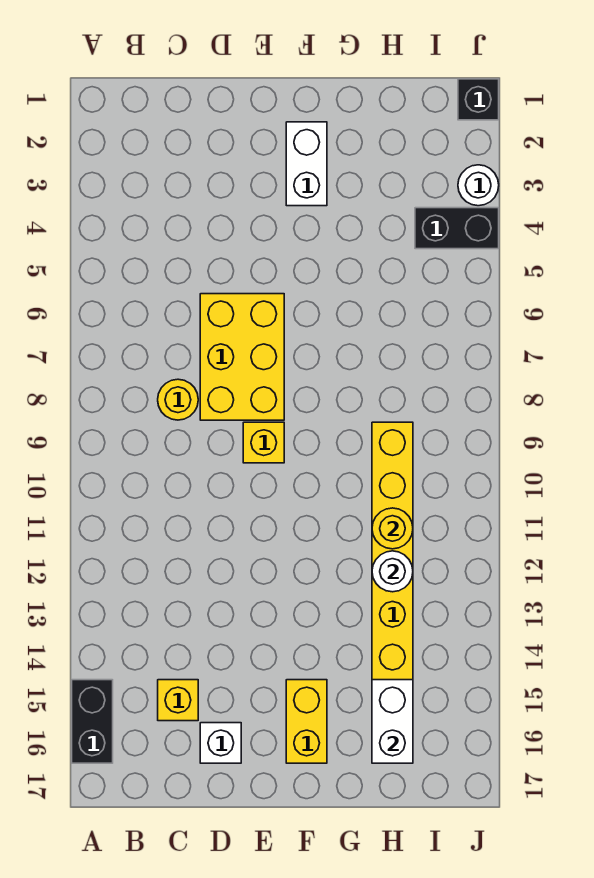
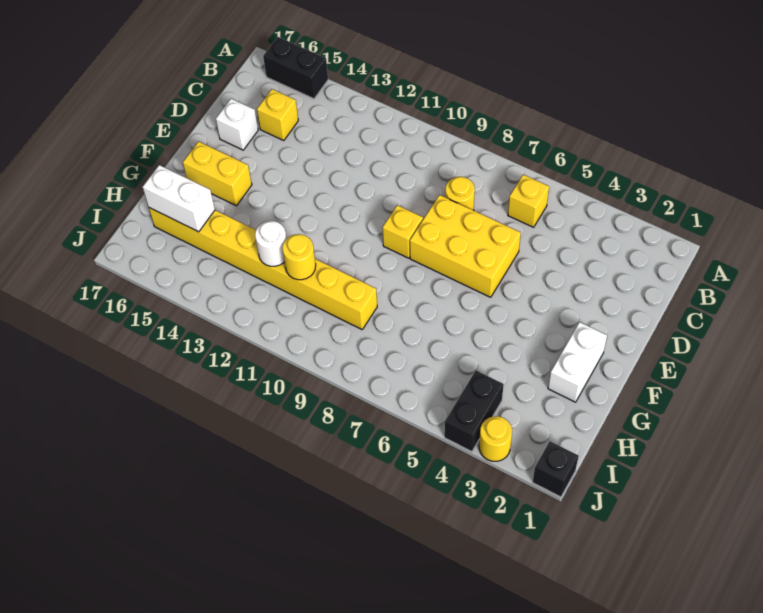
none -> yellow 1x1 brick [508,174,549,227]
white 1x2 brick [286,122,327,206] -> white 1x2 brick turned to [548,322,607,402]
white 1x1 round brick [458,165,499,206] -> yellow 1x1 round brick [479,416,512,461]

